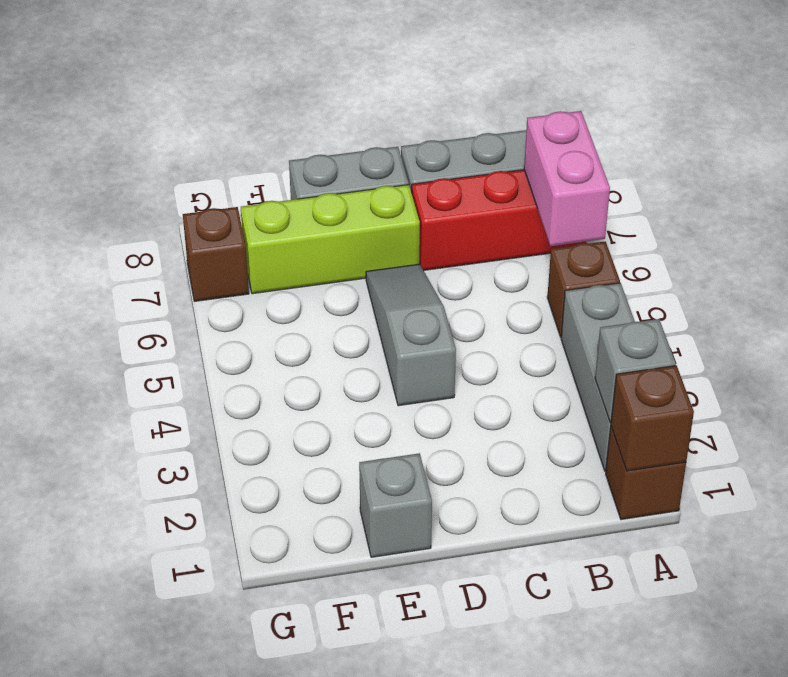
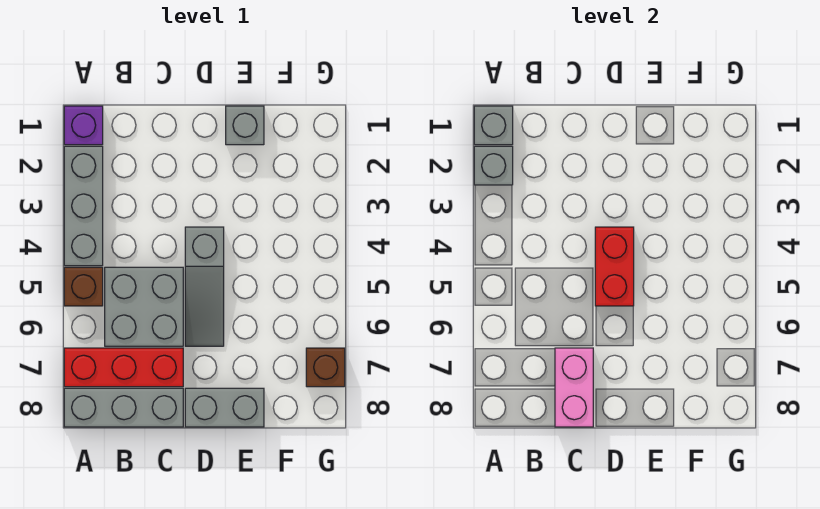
brown 1x1 brick [606,427,686,520] -> purple 1x1 brick [64,106,103,145]
brown 1x1 brick [611,366,694,471] -> grey 1x1 brick [474,106,513,145]
pink 1x2 brick [524,111,610,246] -> pink 1x2 brick moved to [555,348,593,427]
none -> grey 2x2 brick [105,267,183,346]
none -> red 1x2 brick [595,227,634,306]
lime 1x3 brick [241,185,420,294] -> none

